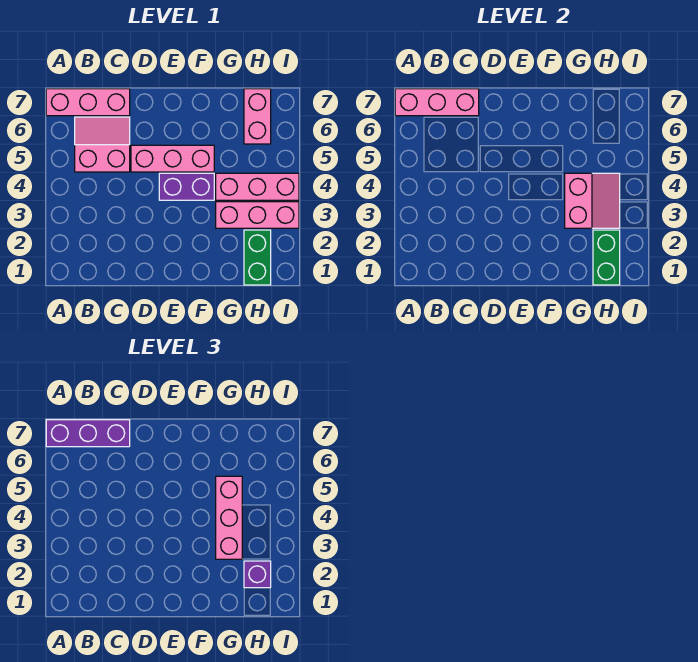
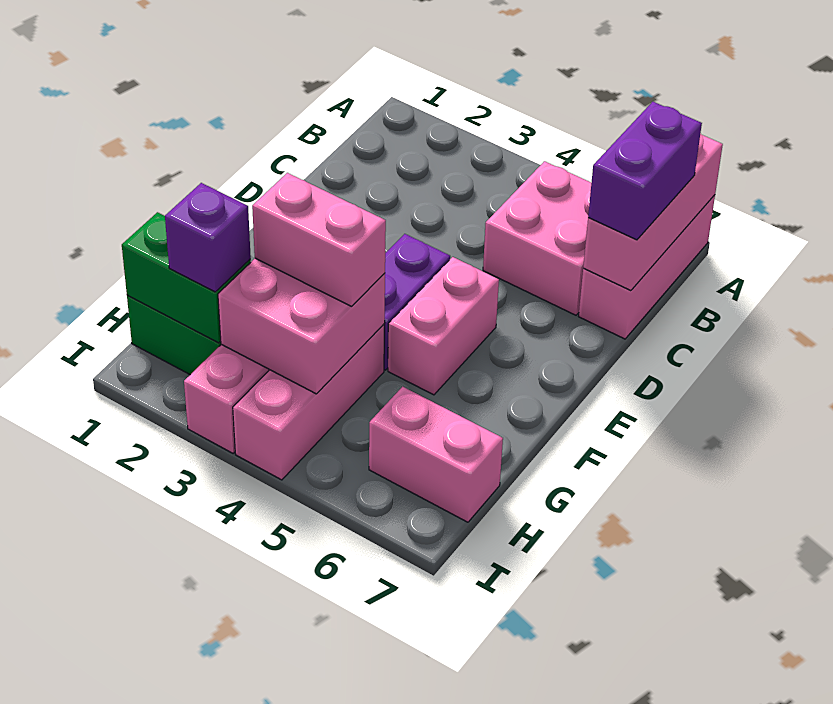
purple 1x3 brick [46,420,130,447] -> purple 1x2 brick [588,102,702,240]
pink 2x2 slope [75,117,130,172] -> pink 2x2 brick [483,161,591,315]
pink 1x3 brick [131,145,214,172] -> pink 1x2 brick [388,257,499,395]
pink 2x2 slope [565,173,620,228] -> pink 2x2 brick [218,258,385,394]
pink 1x3 brick [216,476,242,559] -> pink 1x2 brick [252,173,386,306]

